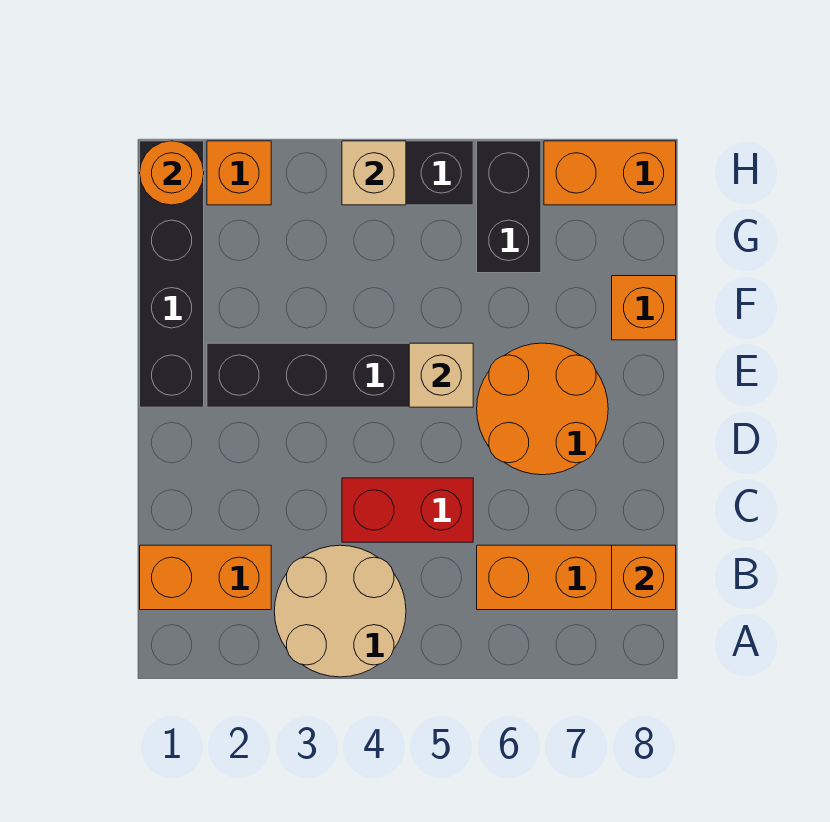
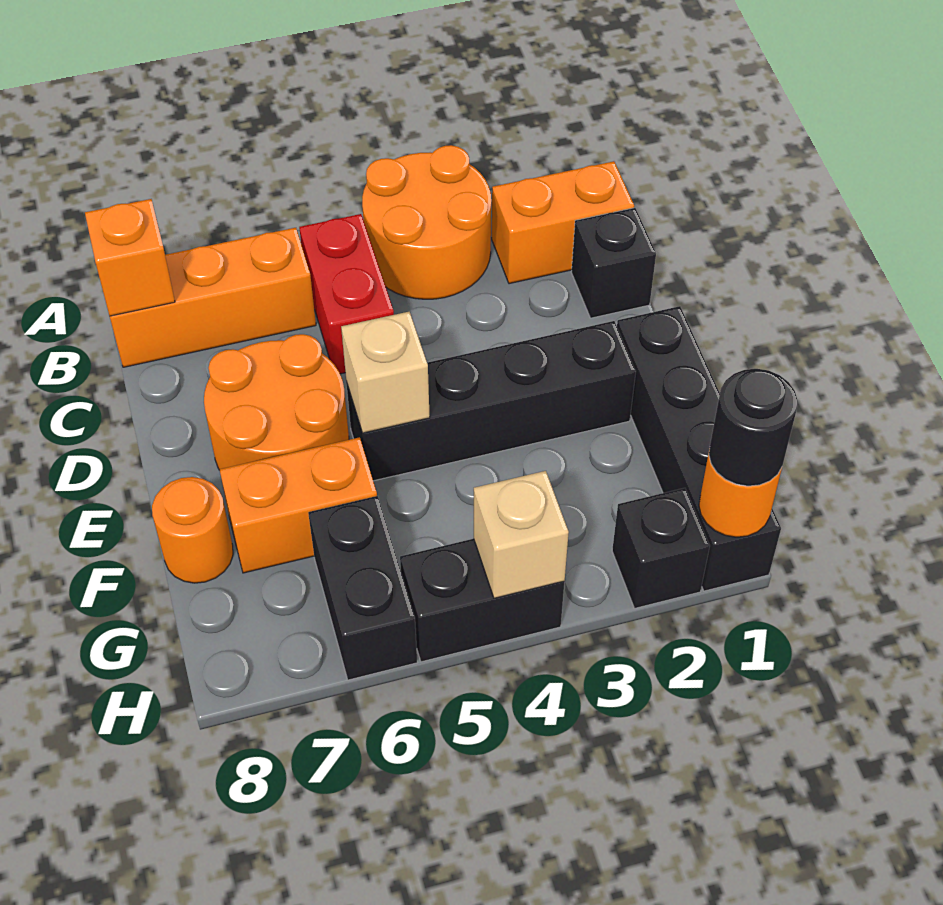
tan 2x2 round brick [274,545,406,677] -> orange 2x2 round brick [362,145,491,299]
none -> black 1x1 brick [571,208,656,318]
red 1x2 brick [342,478,473,542] -> red 1x2 brick turned to [299,214,394,374]
orange 1x1 brick [612,276,676,340] -> orange 1x1 round brick [152,477,233,583]
none -> black 1x1 round brick [709,369,798,486]
orange 1x1 brick [207,141,271,205] -> black 1x1 brick [612,488,710,608]
orange 1x2 brick [544,141,676,205] -> orange 1x2 brick moved to [220,437,377,573]

